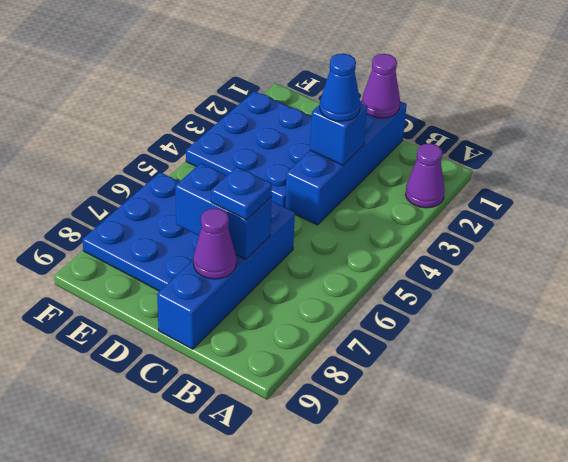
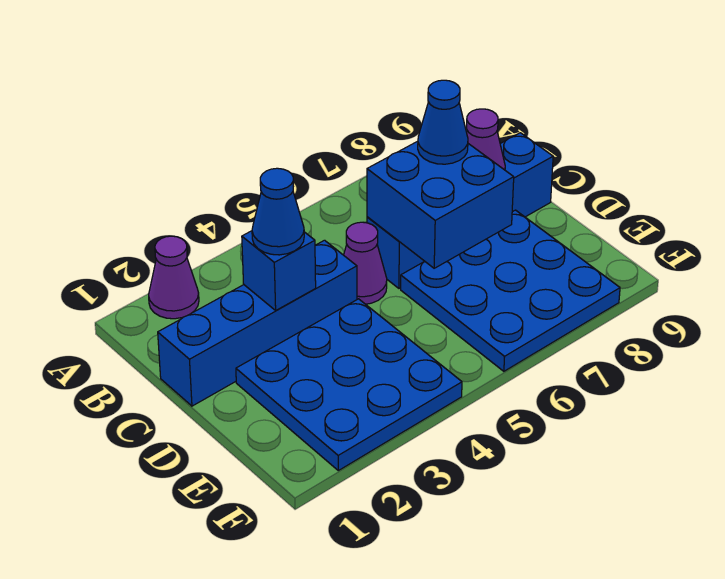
purple 1x1 cone [362,54,400,118] -> purple 1x1 cone moved to [344,222,387,304]
blue 1x2 brick [175,163,271,259] -> blue 2x2 brick [367,141,514,268]
blue 1x1 plate [211,167,272,220] -> blue 1x1 cone [418,80,468,164]

